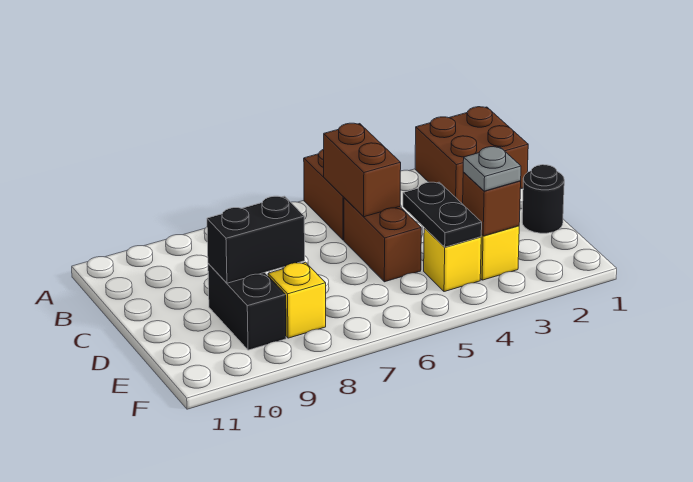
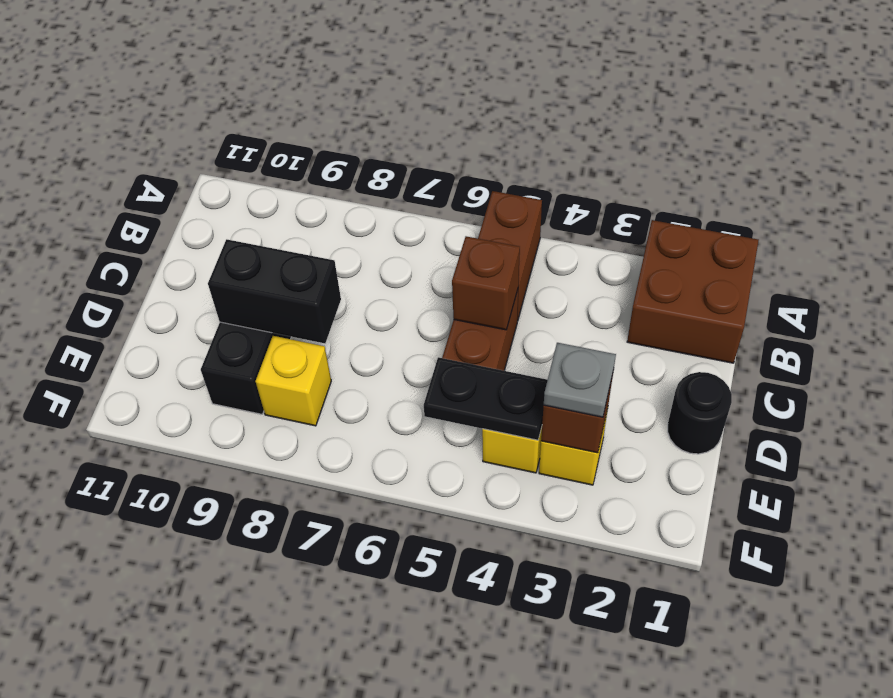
brown 1x2 brick [324,123,401,217] -> brown 1x1 brick [452,236,520,330]
black 1x2 plate [403,182,482,247] -> black 1x2 plate turned to [424,357,547,440]

